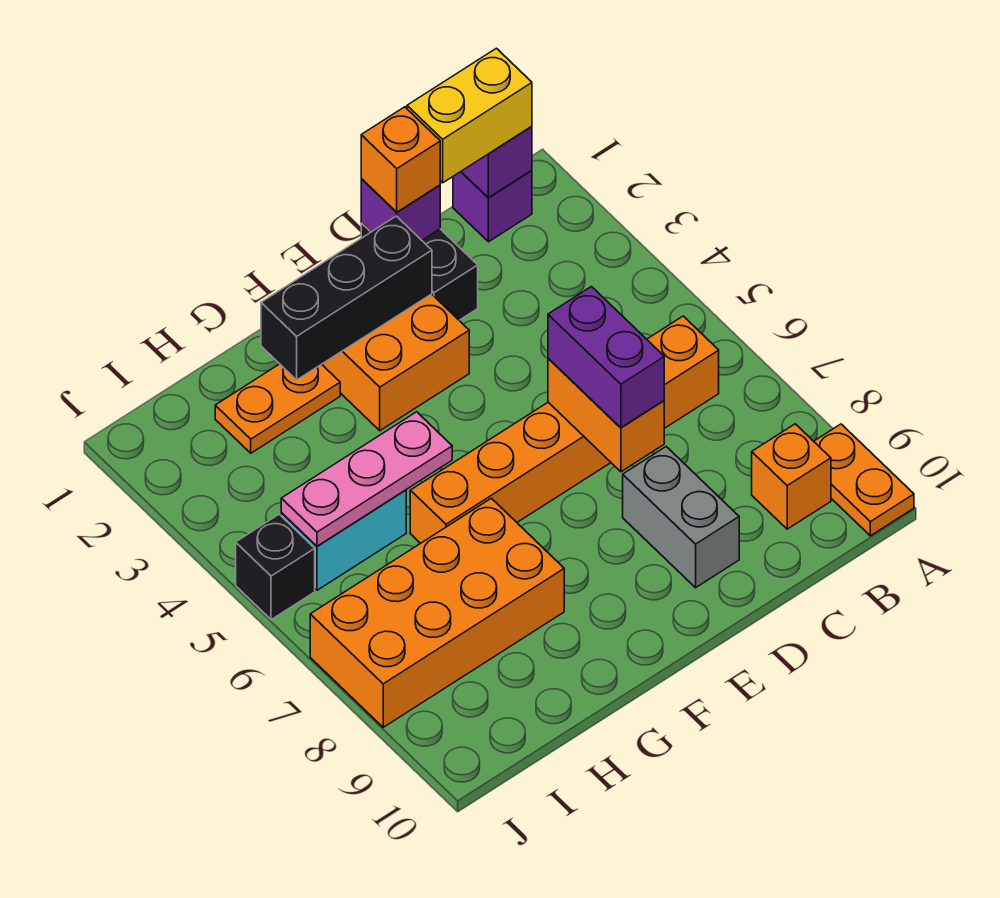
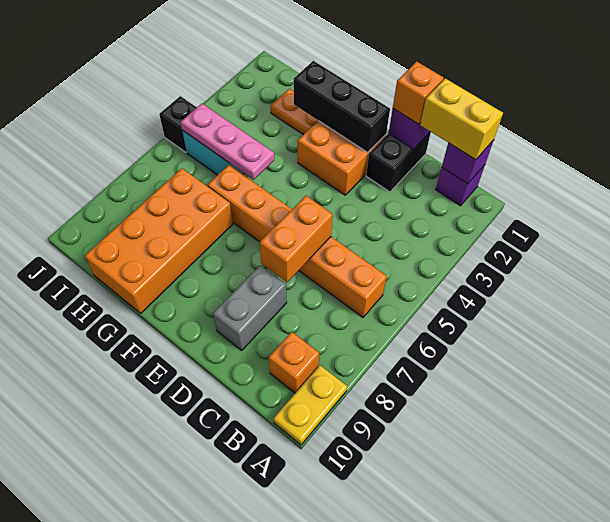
orange 1x2 plate [814,424,914,536] -> yellow 1x2 plate [274,365,347,445]
purple 1x2 brick [548,287,664,428] -> none
orange 2x4 brick [310,498,564,727] -> orange 2x4 brick turned to [85,168,233,313]

